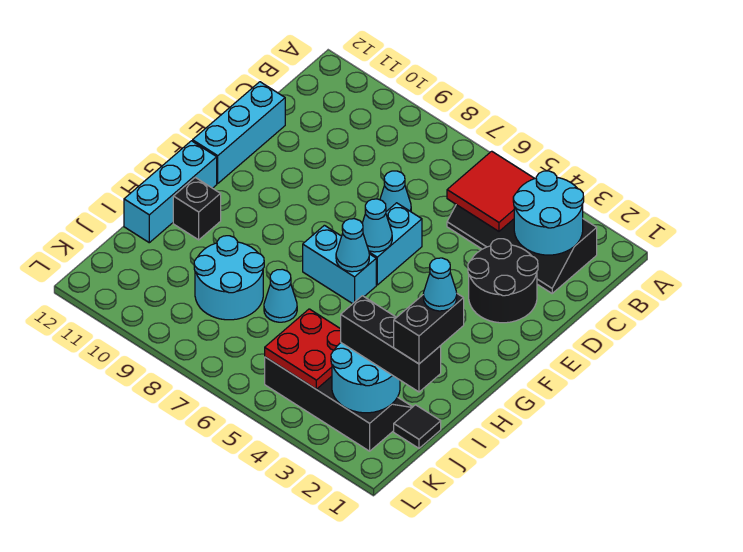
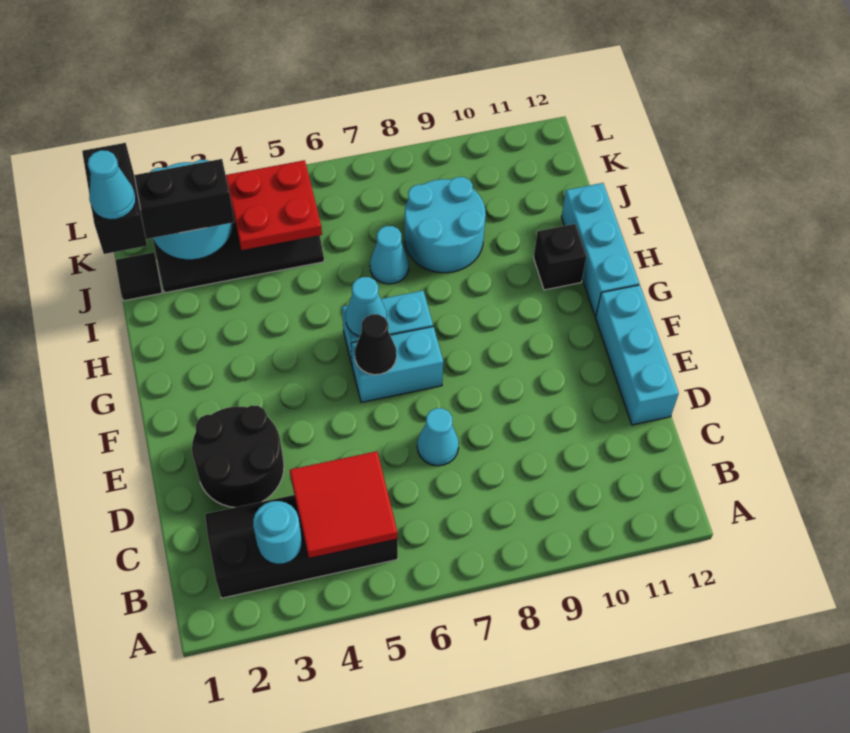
cyan 2x2 round brick [513,171,584,255] -> cyan 1x1 round brick [253,501,302,564]
cyan 1x2 brick [369,203,422,285] -> cyan 1x2 brick turned to [351,327,443,402]
cyan 1x1 cone [362,199,392,252] -> black 1x1 cone [355,314,397,375]

